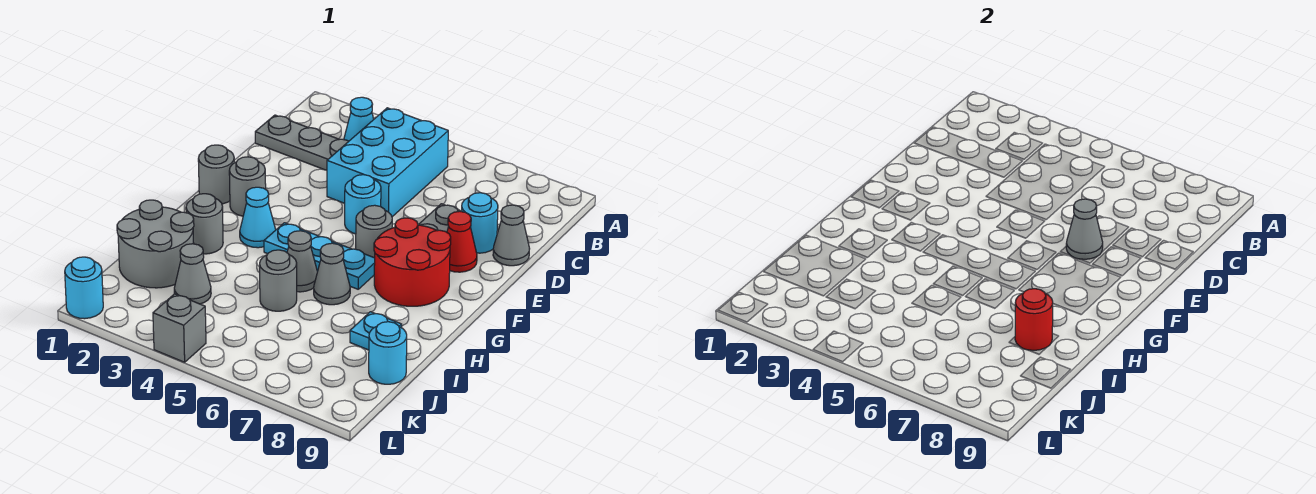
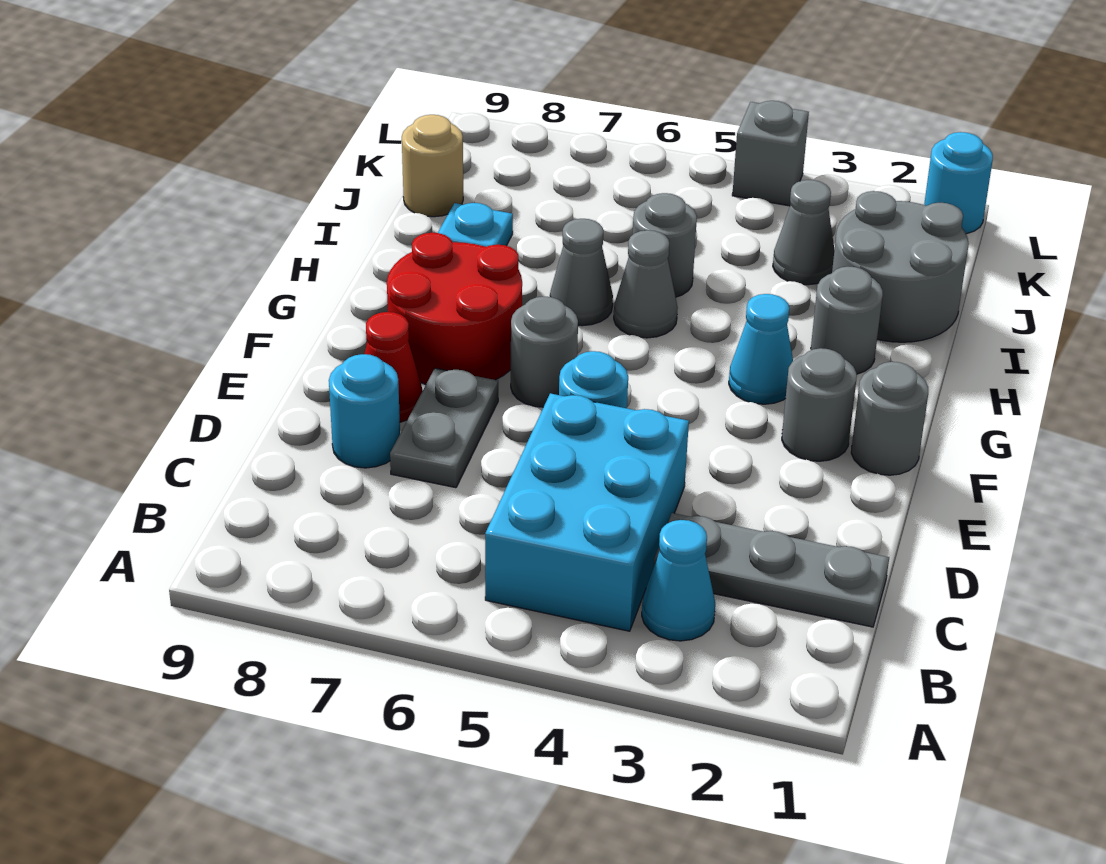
grey 1x1 cone [493,205,530,266] -> none
grey 1x1 cone [1066,199,1103,259] -> none
cyan 1x3 plate [264,223,375,289] -> none
red 1x1 round brick [1015,289,1053,350] -> none
cyan 1x1 round brick [369,321,407,384] -> tan 1x1 round brick [402,115,463,217]

